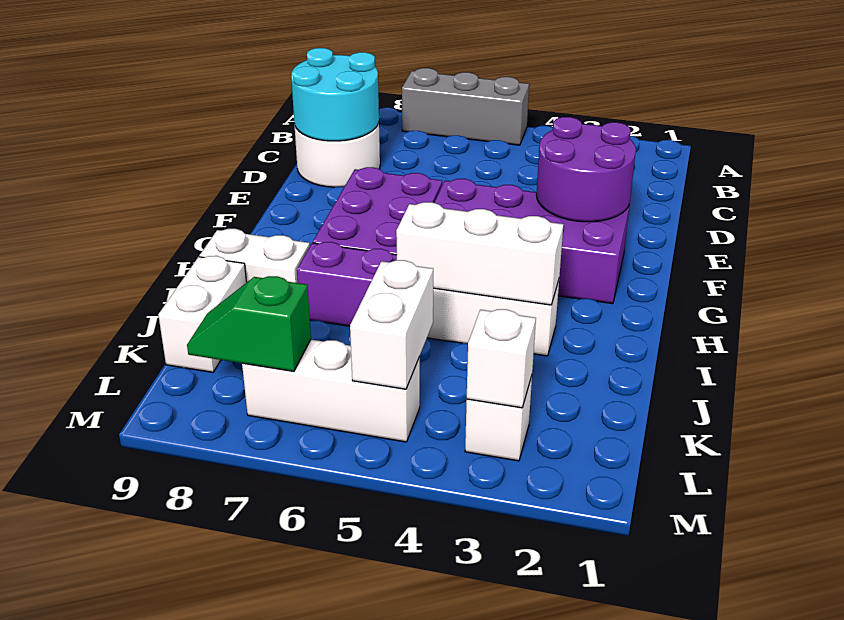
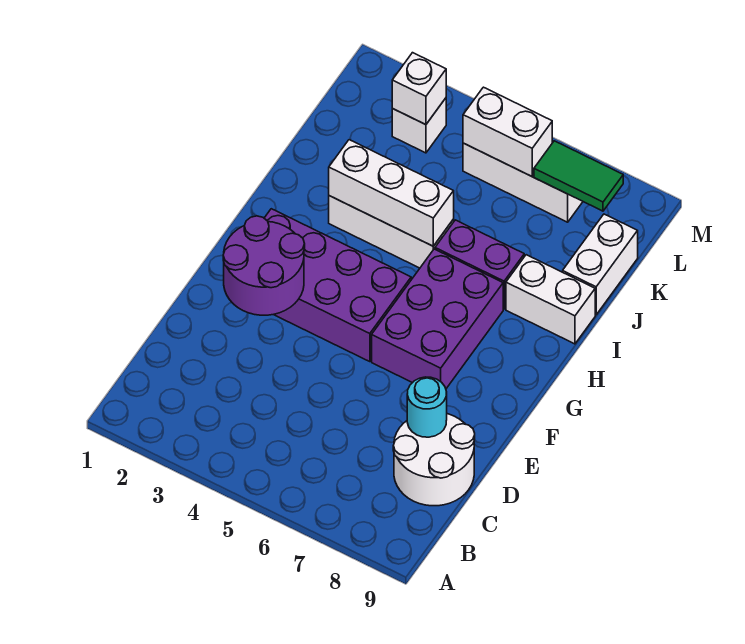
grey 1x3 brick [402,68,529,145] -> none
cyan 2x2 round brick [291,48,379,141] -> cyan 1x1 round brick [407,377,447,437]
white 1x2 brick [350,260,433,389] -> white 1x2 brick turned to [463,87,552,176]
green 1x2 slope [187,276,311,371] -> green 1x2 tile [534,141,623,211]

